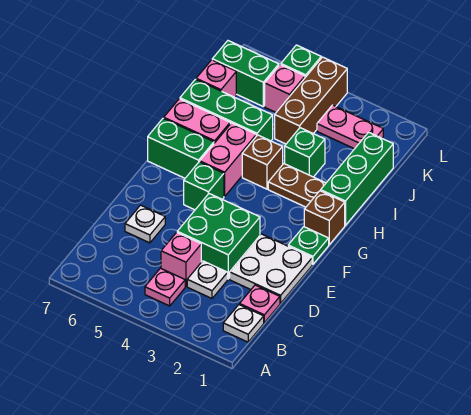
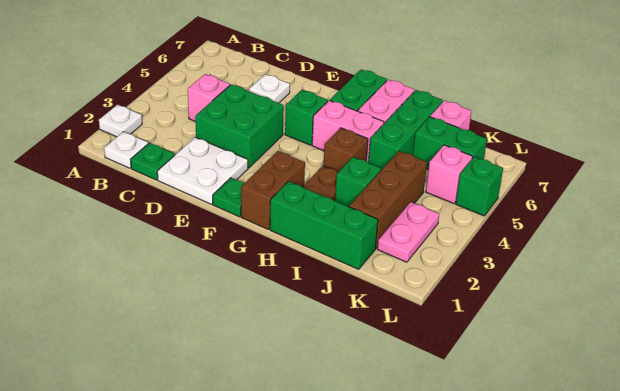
pink 1x1 plate [145,268,185,306] -> none
pink 1x1 plate [240,285,280,323] -> green 1x1 plate [131,143,175,180]
white 1x1 plate [187,261,228,298] -> white 1x1 plate moved to [99,105,142,137]
brown 1x1 brick [304,191,345,245] -> brown 1x2 brick [241,151,305,230]
brown 1x3 brick [275,57,347,144] -> brown 1x3 brick turned to [349,151,427,249]
green 1x2 brick [212,41,279,106] -> green 1x2 brick turned to [413,117,487,169]

